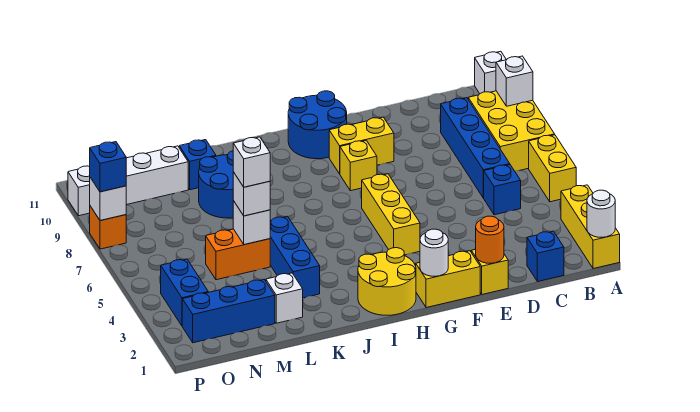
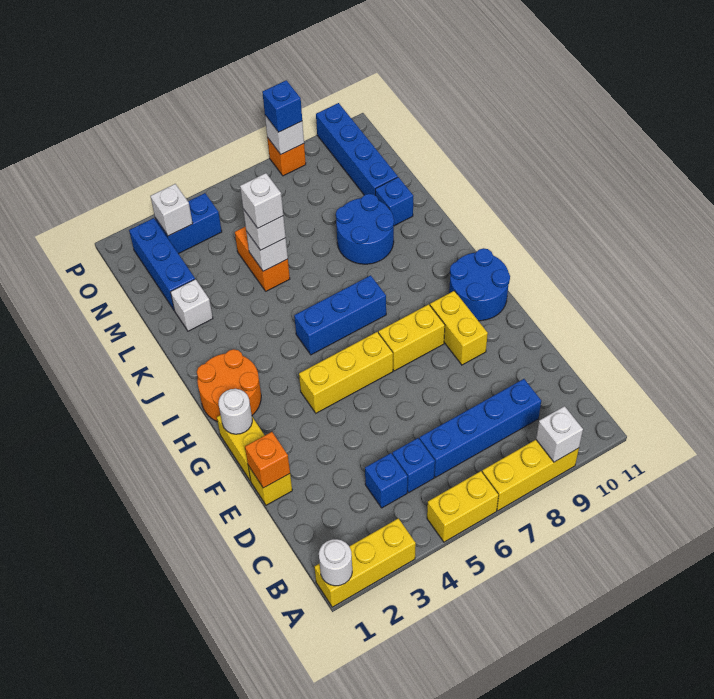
yellow 2x3 brick [468,91,555,171] -> yellow 1x3 brick [482,440,579,511]
white 1x1 brick [475,51,506,94] -> white 1x1 brick moved to [151,184,193,236]
blue 1x1 brick [527,231,564,282] -> blue 1x1 brick moved to [365,453,408,508]
orange 1x1 round brick [476,216,504,263] -> orange 1x1 brick [245,432,290,488]
yellow 1x1 brick [340,140,377,191] -> yellow 1x2 brick [378,304,445,371]
yellow 2x2 round brick [358,248,416,315] -> orange 2x2 round brick [197,349,261,421]
blue 1x3 brick [270,216,320,298] -> blue 1x3 brick moved to [294,275,386,355]
white 1x4 brick [68,146,188,216] -> blue 1x4 brick [316,103,398,195]

